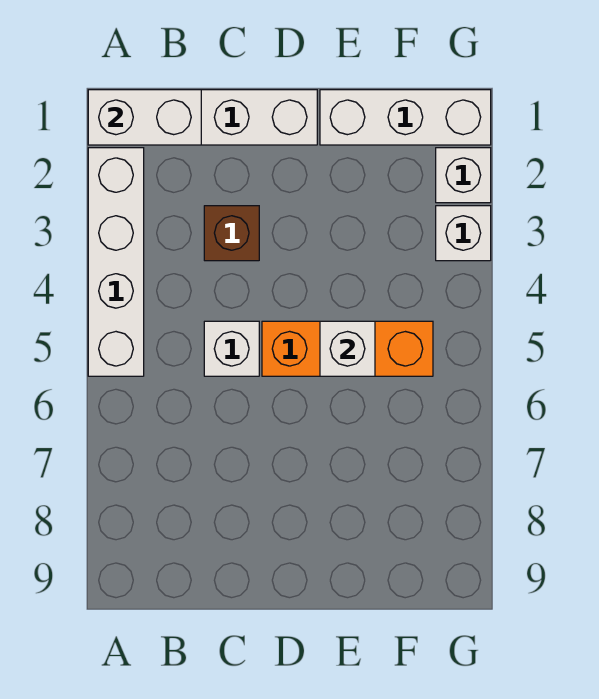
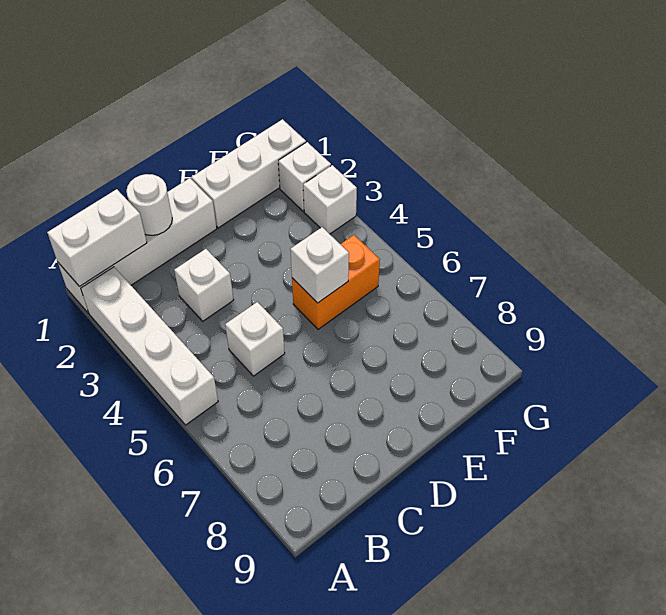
none -> white 1x1 round brick [126,174,172,235]
brown 1x1 brick [204,206,259,261] -> white 1x1 brick [174,249,234,321]
orange 1x3 brick [262,321,433,376] -> orange 1x2 brick [292,235,380,329]

